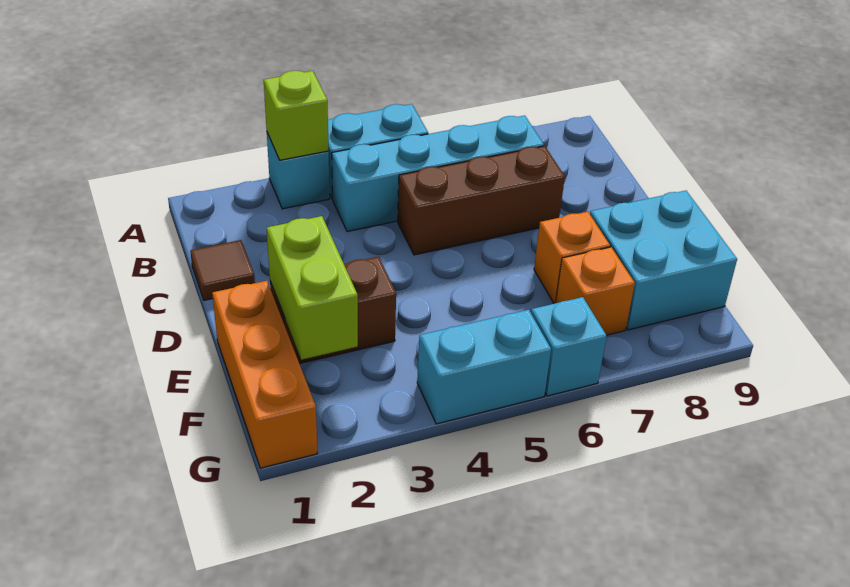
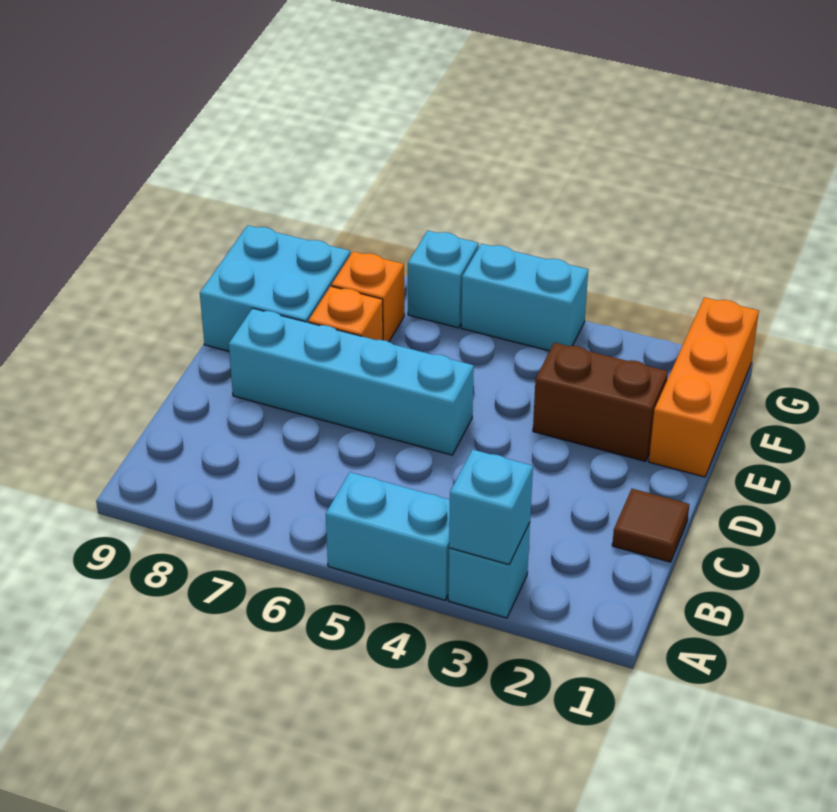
lime 1x1 brick [264,71,329,160] -> cyan 1x1 brick [449,449,533,565]
cyan 1x4 brick [332,116,544,232] -> cyan 1x4 brick moved to [229,308,474,455]
brown 1x3 brick [398,146,565,255] -> none
lime 1x2 brick [267,216,358,360] -> none

